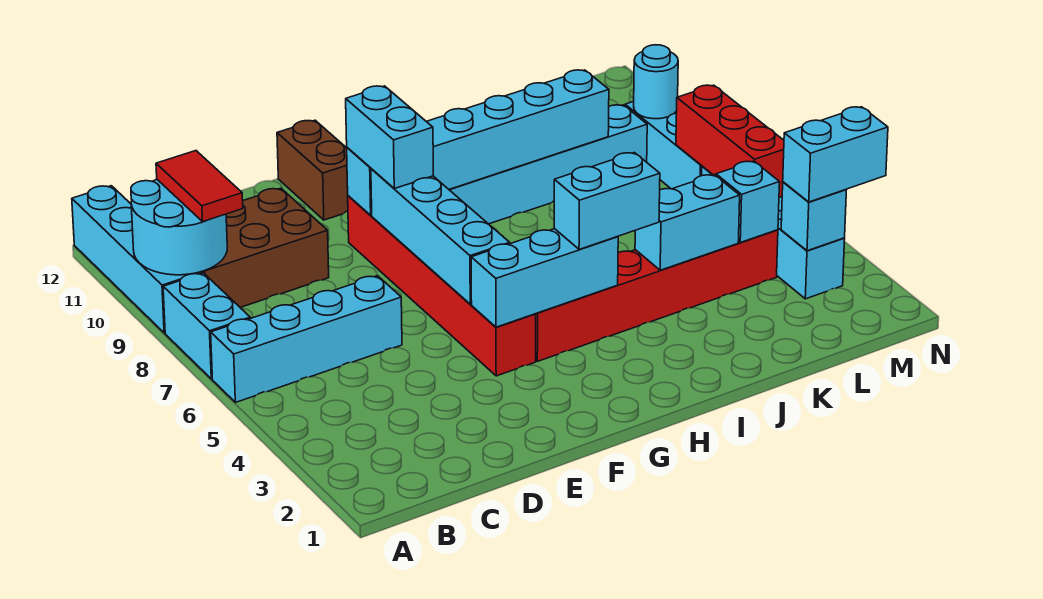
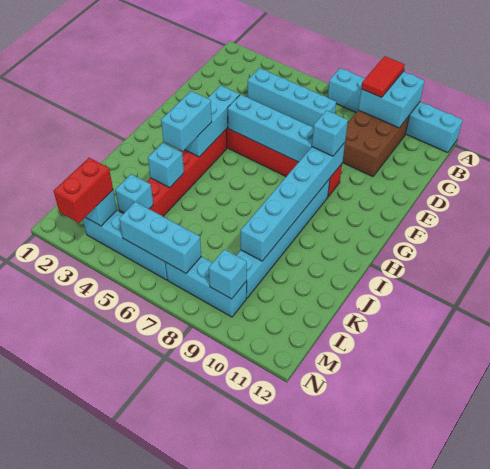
cyan 1x4 brick [211,276,402,402] -> cyan 1x4 brick turned to [248,68,336,128]
cyan 2x2 round brick [131,180,227,275] -> cyan 2x2 brick [358,72,424,128]
red 1x2 tile [156,151,243,221] -> red 1x2 tile turned to [361,56,405,98]
cyan 1x2 brick [346,86,433,189] -> cyan 1x1 brick [312,110,348,156]
brown 1x2 brick [277,120,348,220] -> none
cyan 1x2 brick [635,175,740,270] -> cyan 1x1 brick [148,143,184,188]
cyan 1x2 brick [783,107,888,202] -> red 1x2 brick [54,158,113,223]
red 1x3 brick [676,85,784,197] -> cyan 1x3 brick [119,202,201,273]
cyan 1x1 round brick [634,45,678,119] -> cyan 1x1 brick [209,249,247,299]

